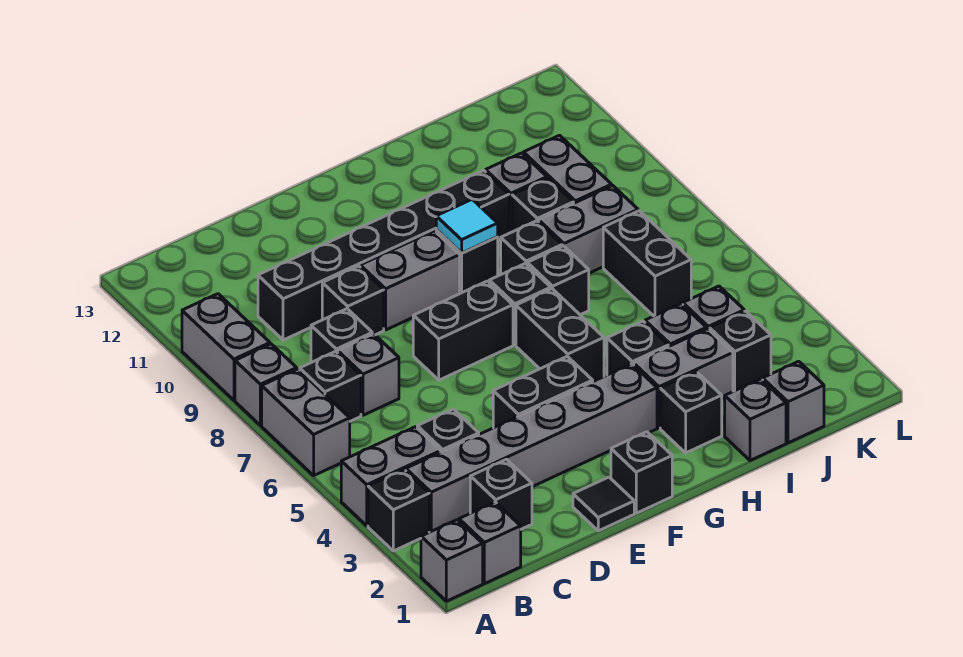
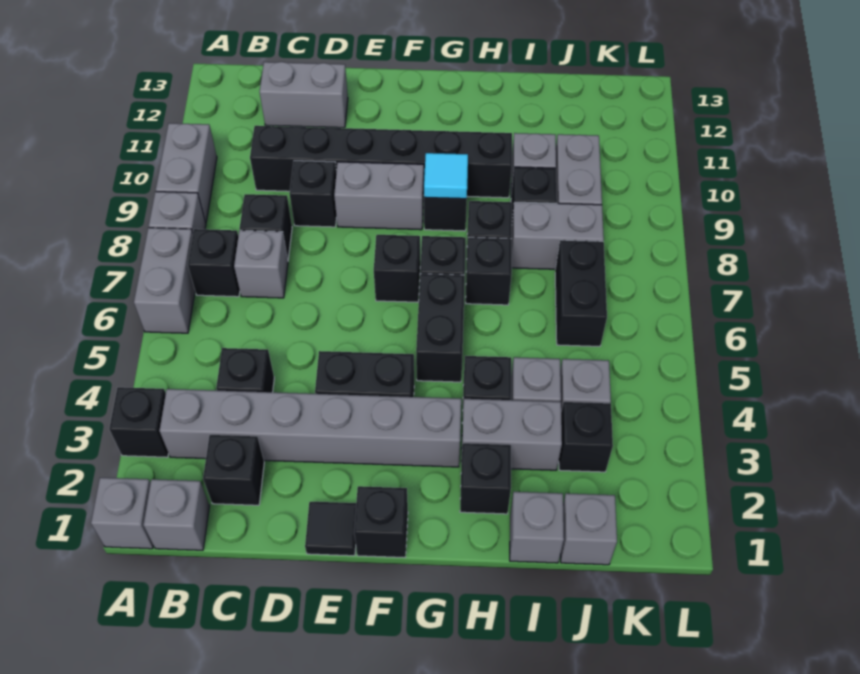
grey 1x2 brick [341,427,441,526] -> grey 1x2 brick moved to [260,62,348,128]
black 1x2 brick [413,281,513,380] -> black 1x1 brick [374,235,420,302]

